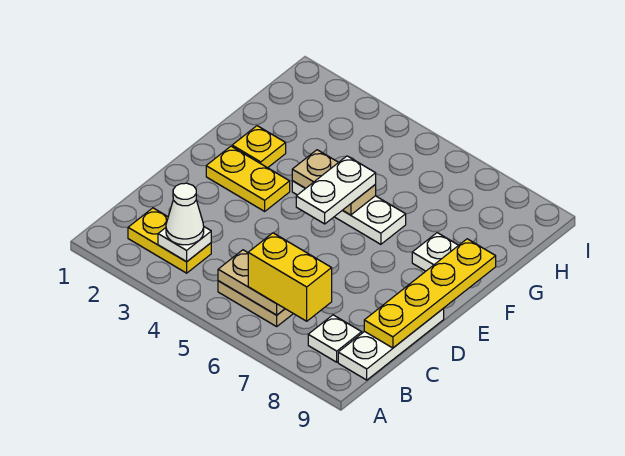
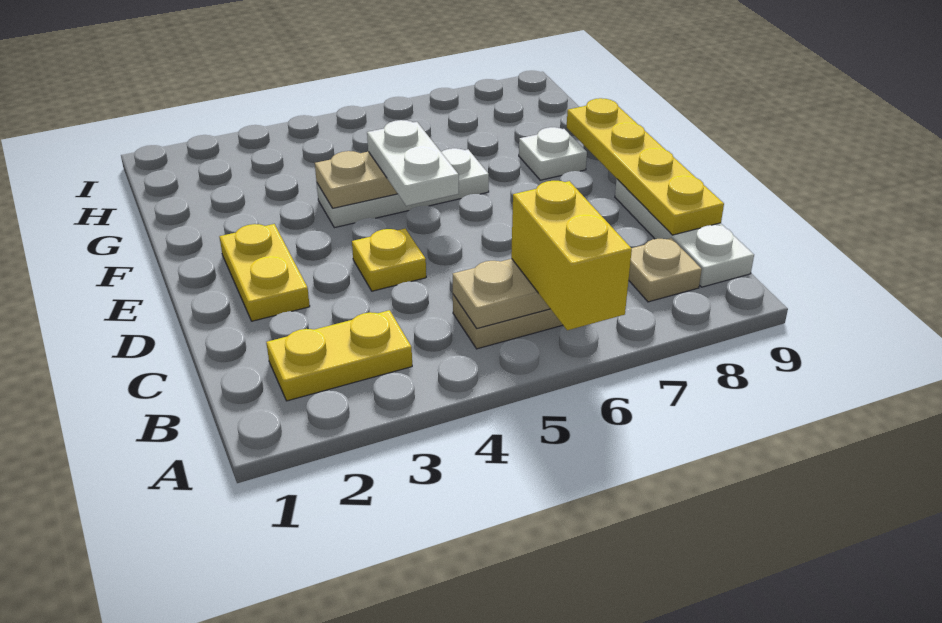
white 1x1 plate [158,227,211,262] -> none
white 1x1 cone [166,183,204,245] -> none
yellow 1x2 brick [248,233,332,321] -> yellow 1x2 brick turned to [511,181,632,330]
white 1x1 plate [308,315,362,362] -> tan 1x1 plate [629,238,702,302]
yellow 1x2 plate [206,146,290,211] -> yellow 1x2 plate turned to [219,224,310,321]
yellow 1x1 plate [232,126,286,168] -> yellow 1x1 plate moved to [352,229,426,291]

